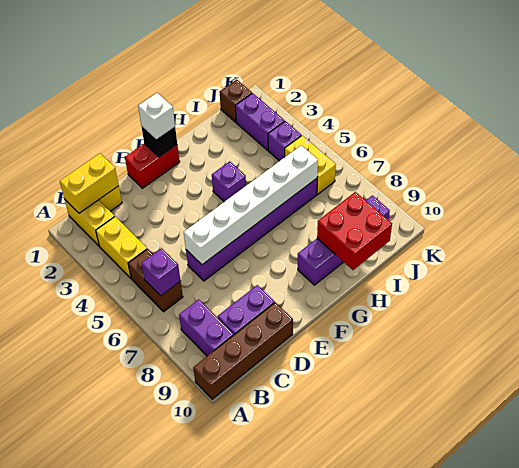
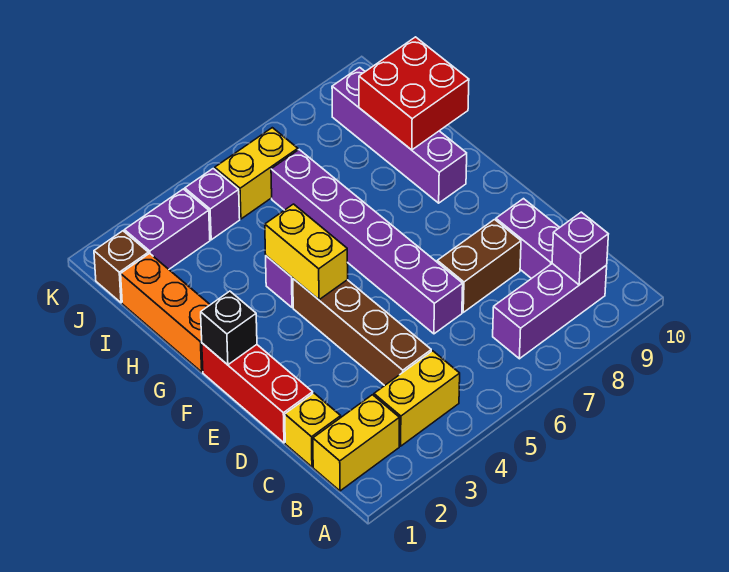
brown 1x4 brick [193,302,293,399] -> brown 1x4 brick moved to [293,279,431,386]
yellow 1x2 brick [60,153,119,213] -> yellow 1x2 brick moved to [265,204,348,300]
brown 1x2 brick [128,249,183,312] -> brown 1x2 brick moved to [437,220,521,312]
purple 1x1 brick [142,248,180,296] -> purple 1x1 brick moved to [552,212,608,285]
purple 1x2 brick [179,299,234,356] -> purple 1x3 brick [493,264,607,359]
white 1x6 brick [184,145,318,265] -> none
red 1x2 brick [125,144,180,188] -> red 1x3 brick [202,343,313,443]
white 1x1 brick [138,93,175,139] -> none
none -> orange 1x3 brick [121,253,210,372]

